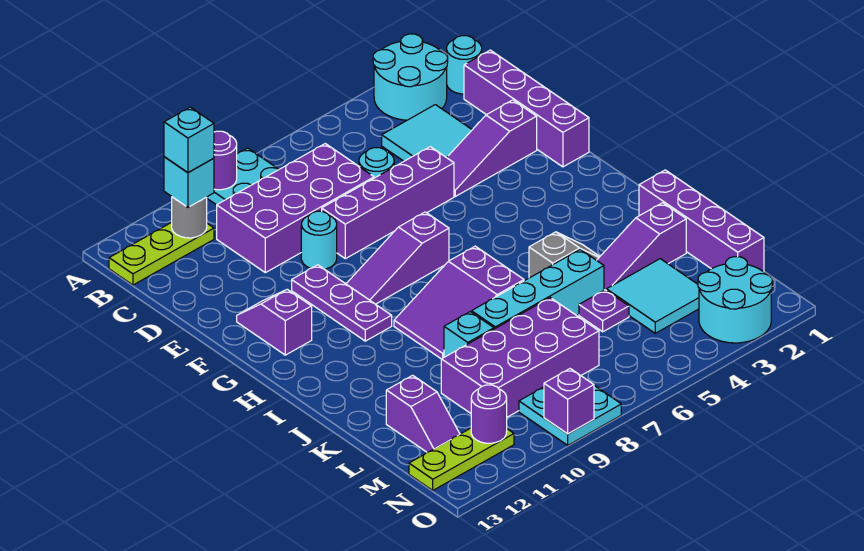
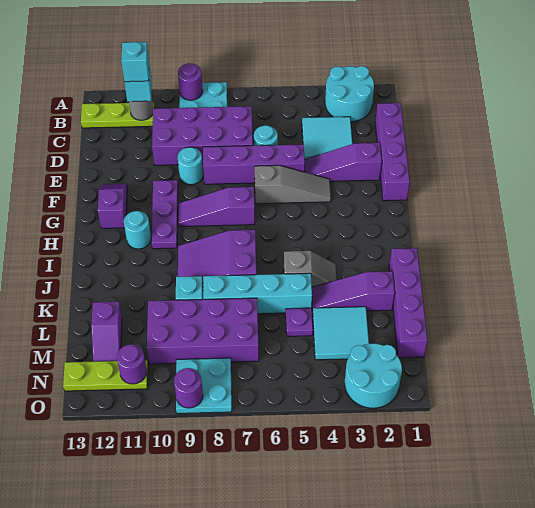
cyan 1x1 round brick [447,36,482,94] -> cyan 1x1 round brick moved to [124,211,151,249]
none -> grey 1x3 slope [255,165,331,204]
purple 1x1 brick [544,369,594,434] -> purple 1x1 round brick [174,368,203,408]

